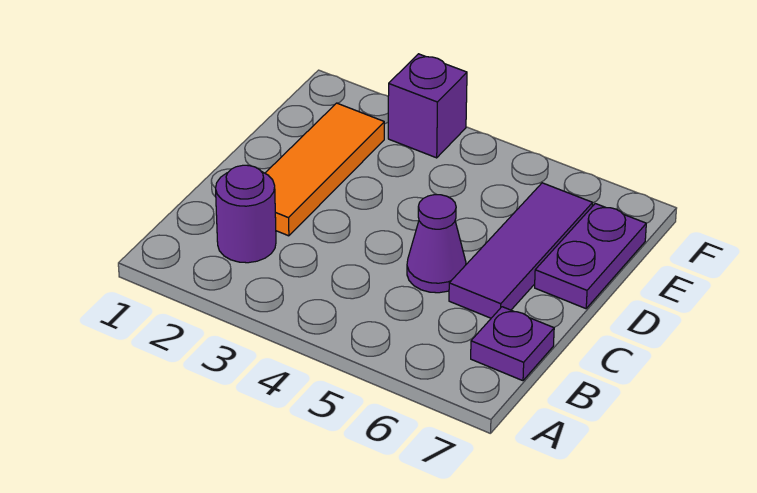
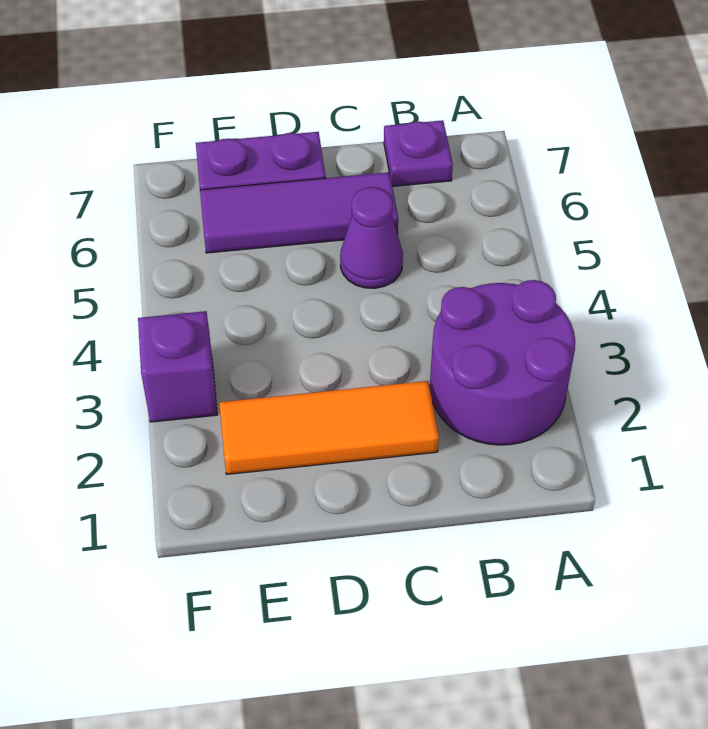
purple 1x1 round brick [216,165,276,263] -> purple 2x2 round brick [430,280,575,445]

